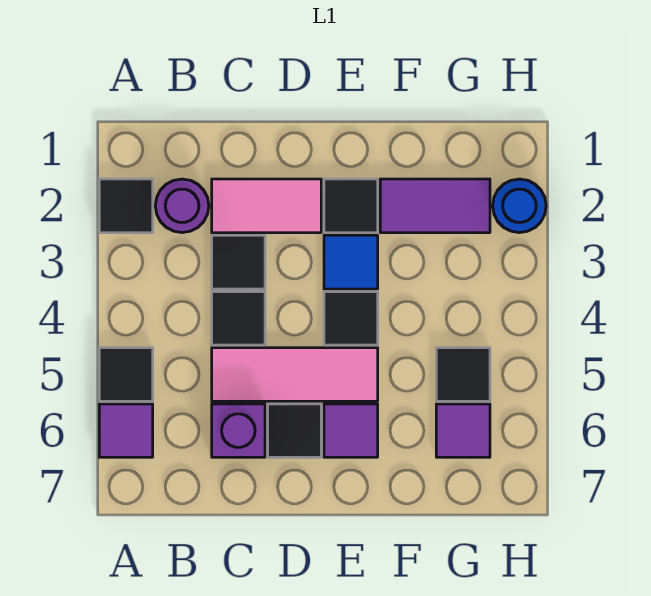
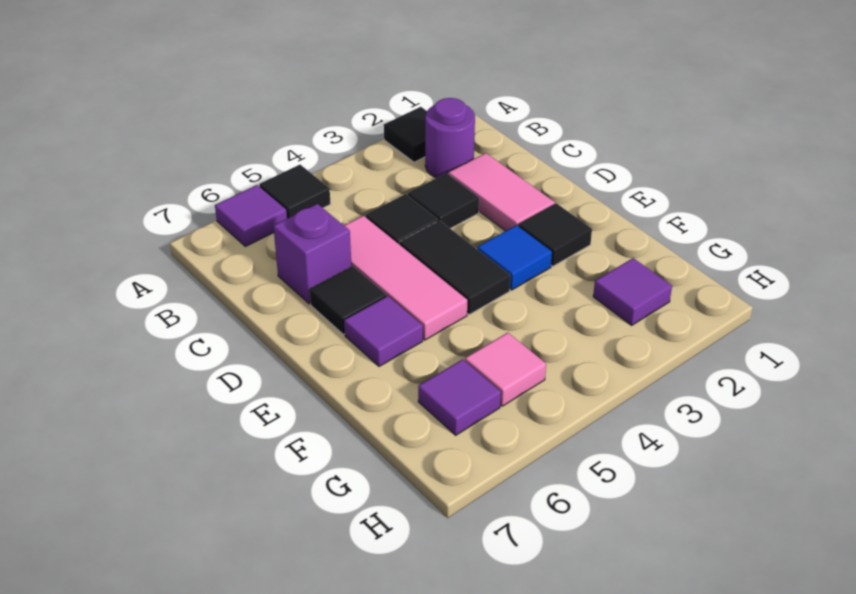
black 1x1 tile [324,292,378,345] -> black 1x2 tile [399,220,511,315]
purple 1x2 tile [380,179,490,233] -> purple 1x1 tile [593,258,672,325]
black 1x1 tile [436,348,490,401] -> pink 1x1 tile [465,333,546,406]
blue 1x1 round brick [493,179,546,233] -> none

